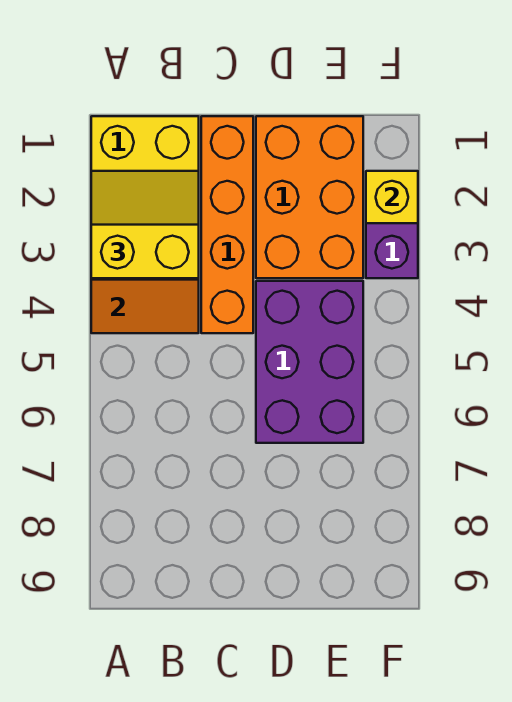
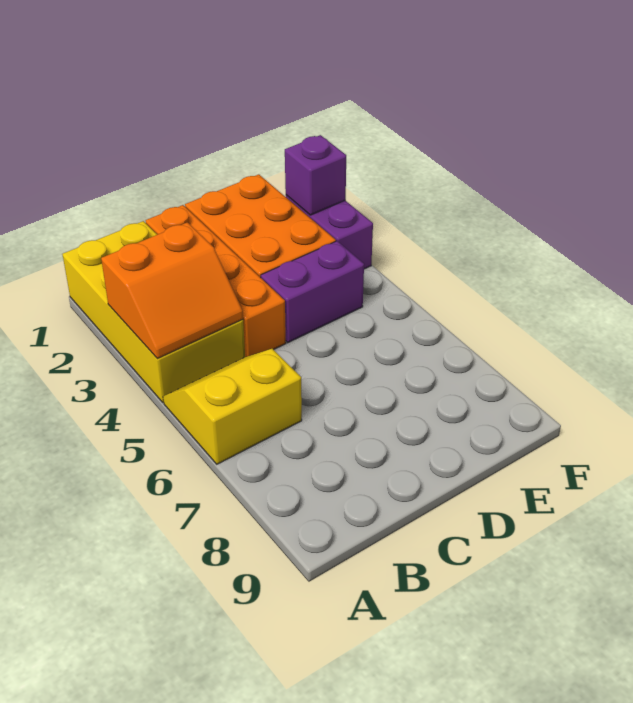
yellow 2x2 slope [91,171,199,278] -> yellow 2x2 slope moved to [163,349,302,464]
purple 2x3 brick [256,281,363,443] -> purple 1x2 brick [261,241,364,343]
yellow 1x1 brick [366,171,418,223] -> purple 1x1 brick [285,135,346,215]

